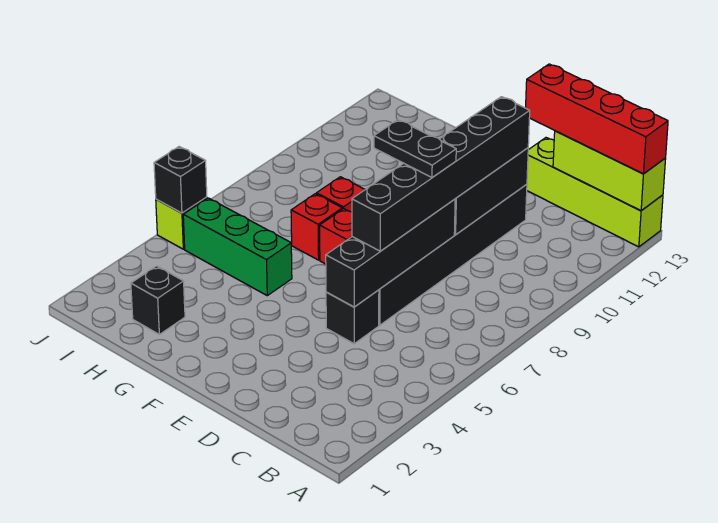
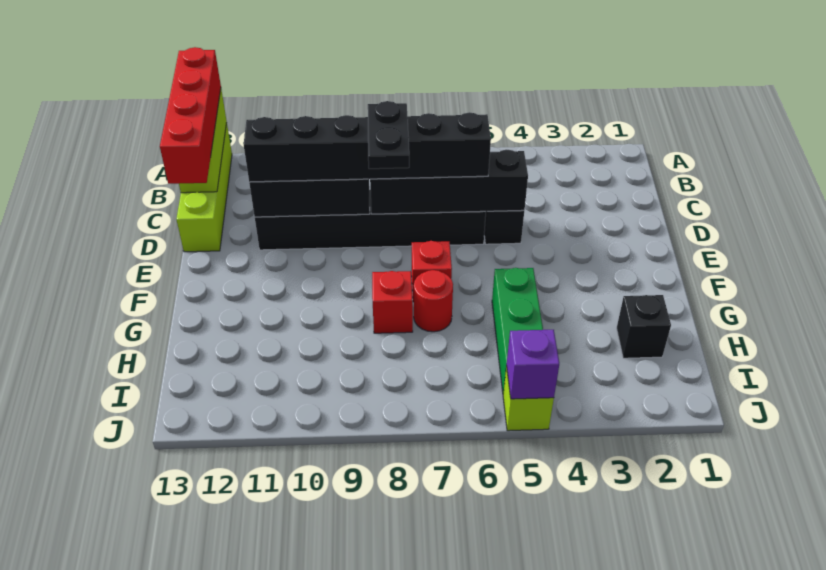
red 1x1 brick [291,194,342,260] -> red 1x1 round brick [414,270,453,332]
black 1x1 brick [154,147,207,213] -> purple 1x1 brick [506,330,559,399]

